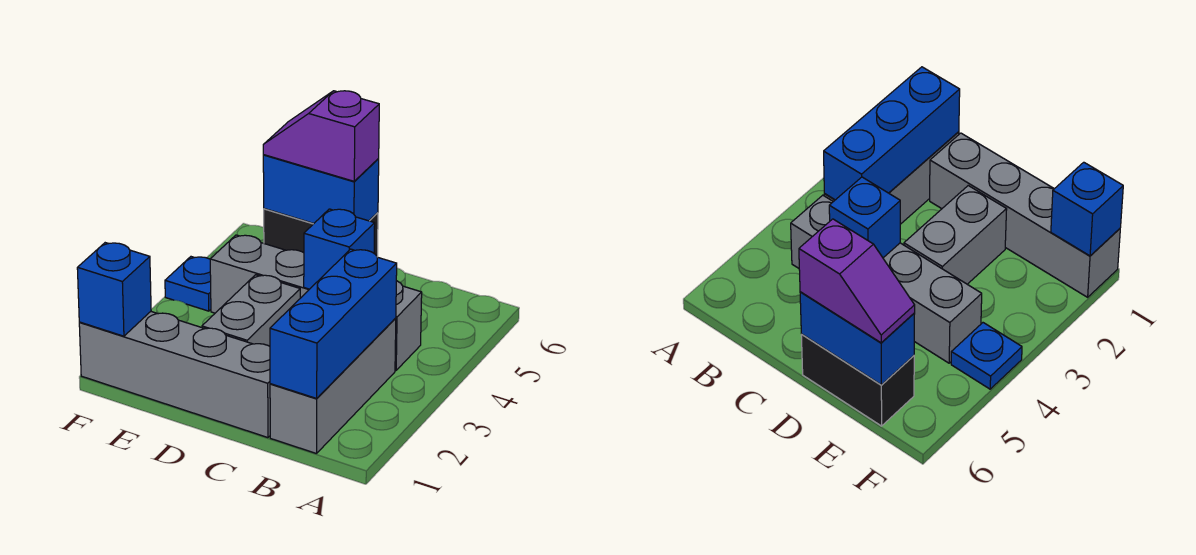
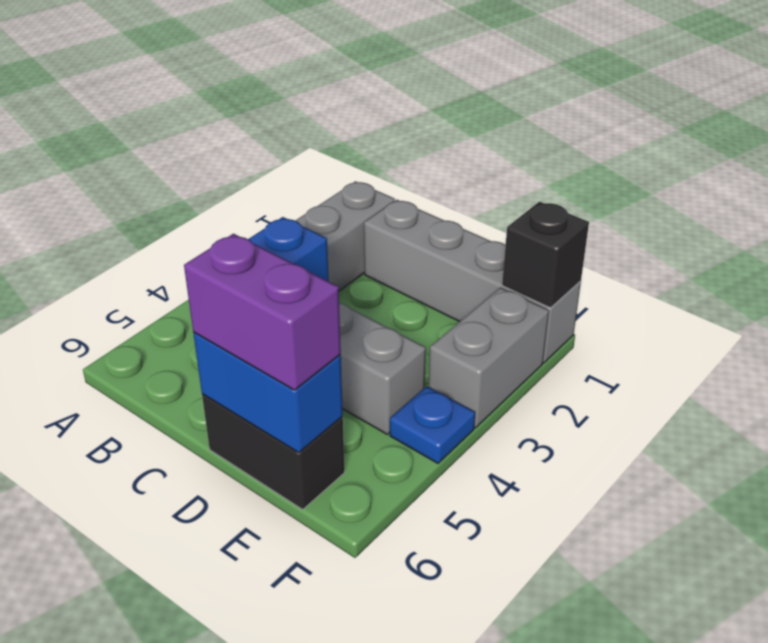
blue 1x3 brick [270,249,397,398] -> none
grey 1x2 brick [202,275,300,346] -> grey 1x2 brick moved to [429,288,549,428]
purple 1x2 slope [263,91,379,181] -> purple 1x2 brick [184,234,341,390]
blue 1x1 brick [77,243,151,336] -> black 1x1 brick [502,202,589,308]

